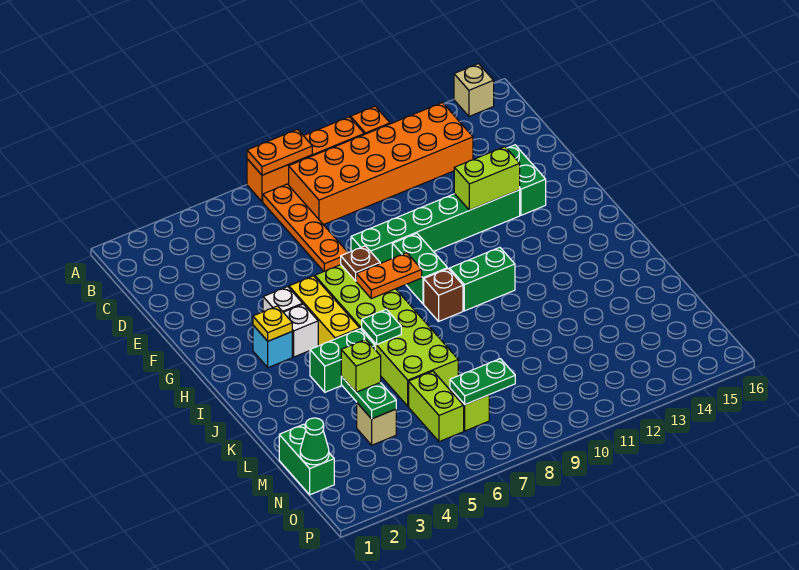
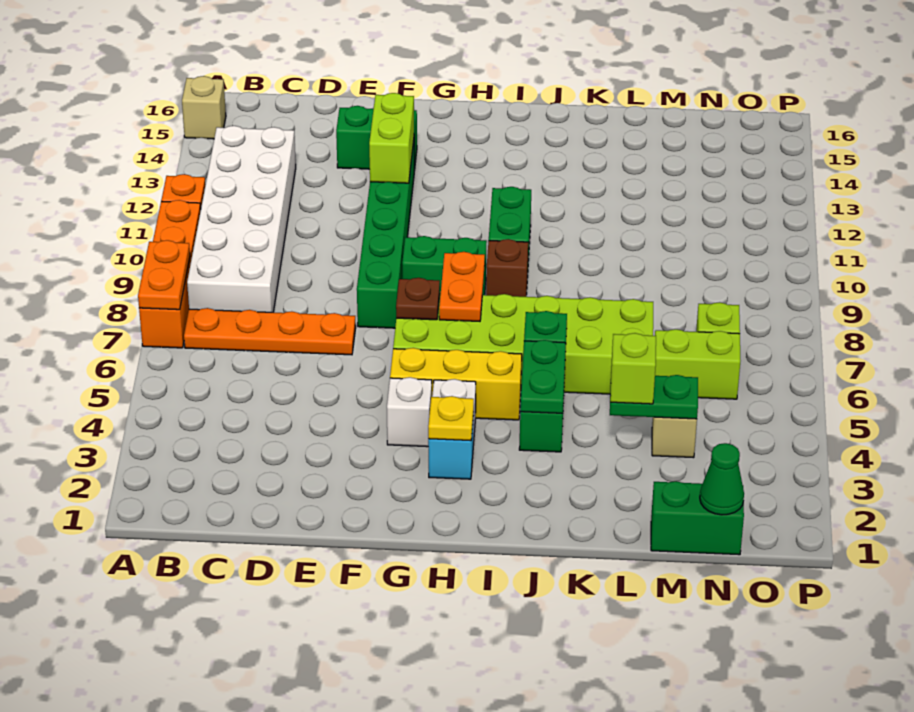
orange 2x6 brick [289,103,473,225] -> white 2x6 brick [187,126,296,312]
green 1x2 plate [450,359,515,405] -> green 1x2 plate moved to [520,340,566,413]

